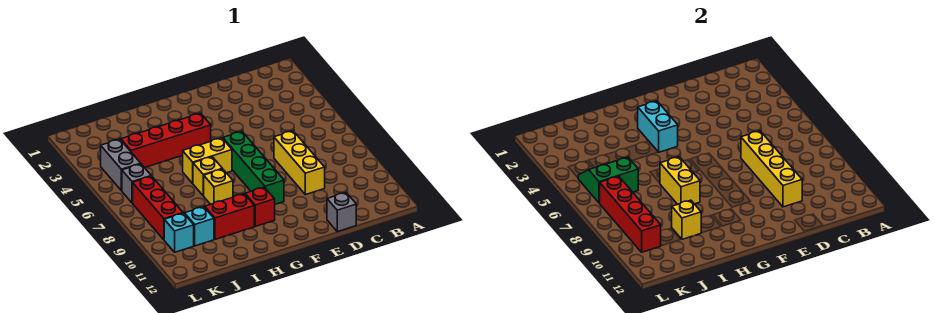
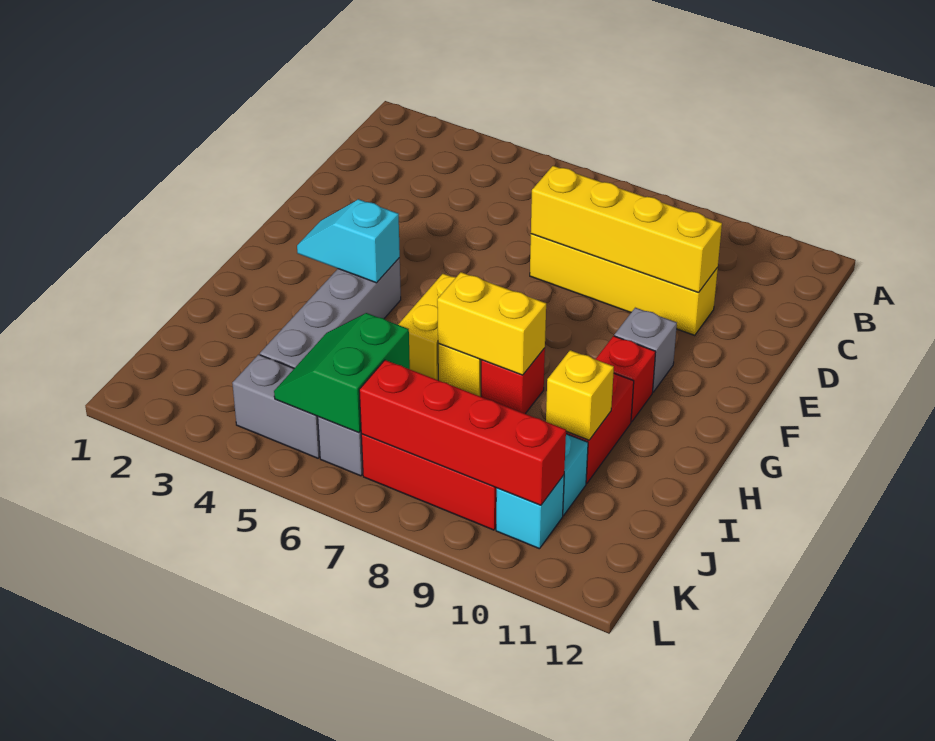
yellow 1x3 brick [274,131,325,195] -> yellow 1x4 brick [530,234,718,335]
grey 1x1 brick [327,193,356,232] -> grey 1x1 brick moved to [614,308,677,392]
green 1x4 brick [223,132,284,204] -> none
cyan 1x2 brick [638,101,678,152] -> cyan 1x2 slope [297,199,400,283]
red 1x4 brick [121,113,211,168] -> grey 1x4 brick [260,258,401,368]
yellow 1x1 brick [204,169,233,204] -> red 1x1 brick [481,348,545,414]

